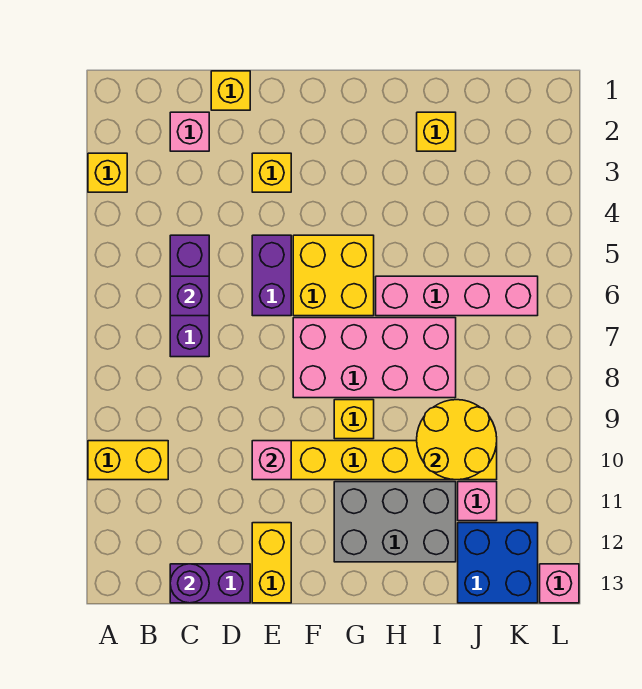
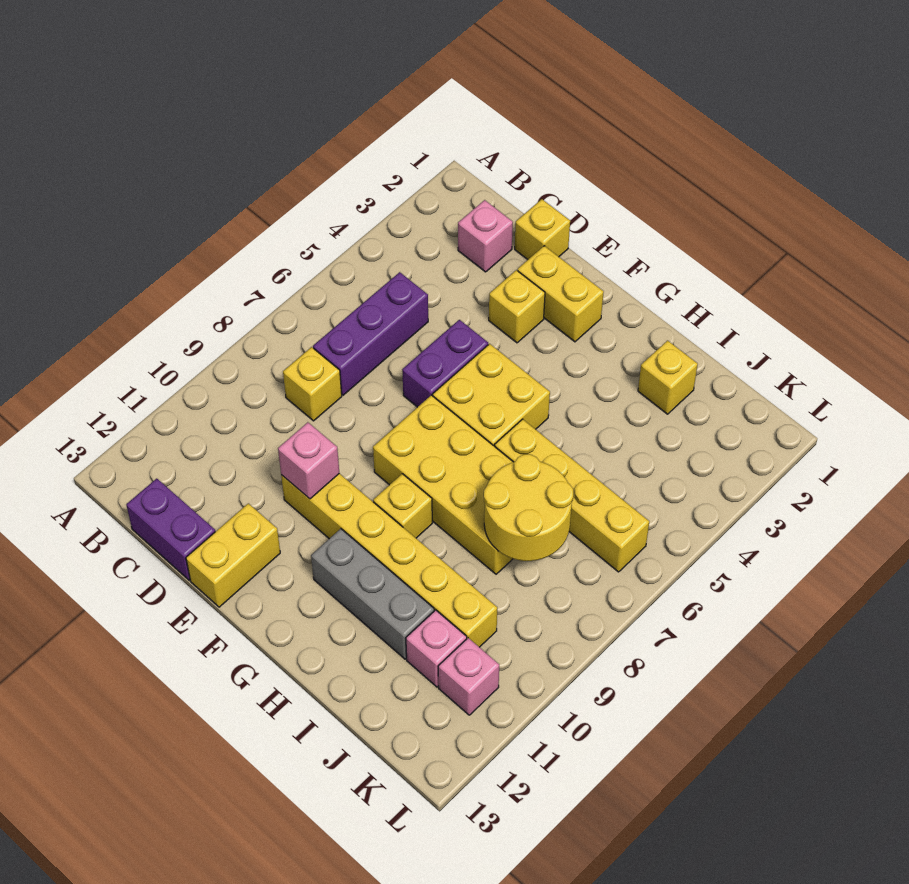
yellow 1x1 brick [88,153,127,192] -> yellow 1x1 brick moved to [283,347,342,421]
yellow 1x2 brick [88,441,168,480] -> yellow 1x2 brick moved to [518,246,604,342]
purple 1x1 brick [170,276,209,316] -> none
purple 1x1 round brick [170,564,209,603] -> none
pink 2x4 brick [293,318,456,398] -> yellow 2x4 brick [373,395,513,574]
grey 2x3 brick [334,482,456,562] -> grey 1x3 brick [311,529,434,659]
pink 1x4 brick [376,276,538,316] -> yellow 1x4 brick [495,419,649,572]
yellow 2x2 round brick [417,400,497,480] -> yellow 2x2 round brick moved to [484,454,573,561]
blue 2x2 brick [458,523,538,603] -> none
pink 1x1 brick [540,564,579,603] -> pink 1x1 brick moved to [438,638,499,715]

